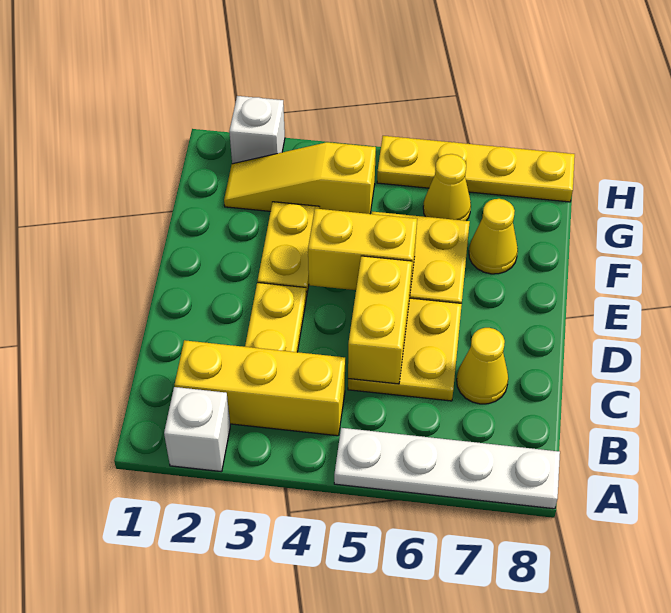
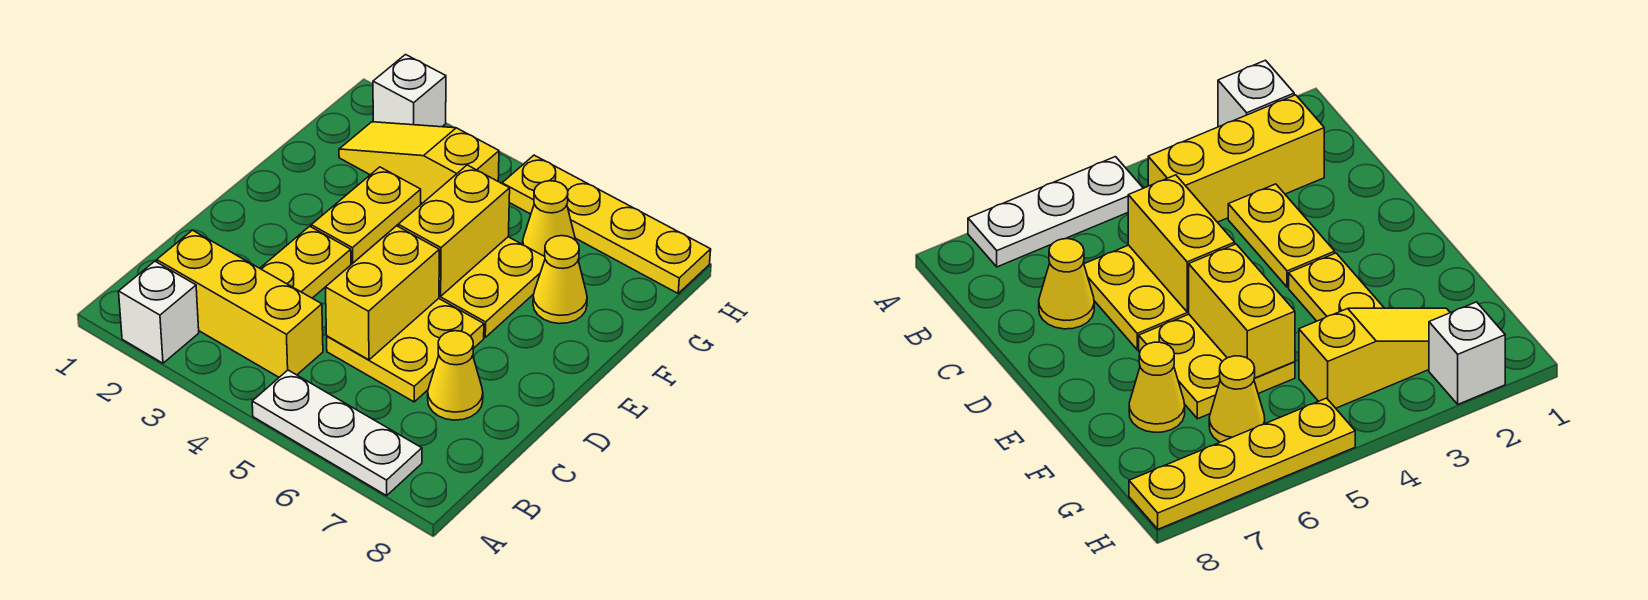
white 1x4 plate [334,428,560,509] -> white 1x3 plate [252,370,422,496]
yellow 1x2 brick [308,209,417,290] -> yellow 1x2 brick turned to [398,165,510,296]

